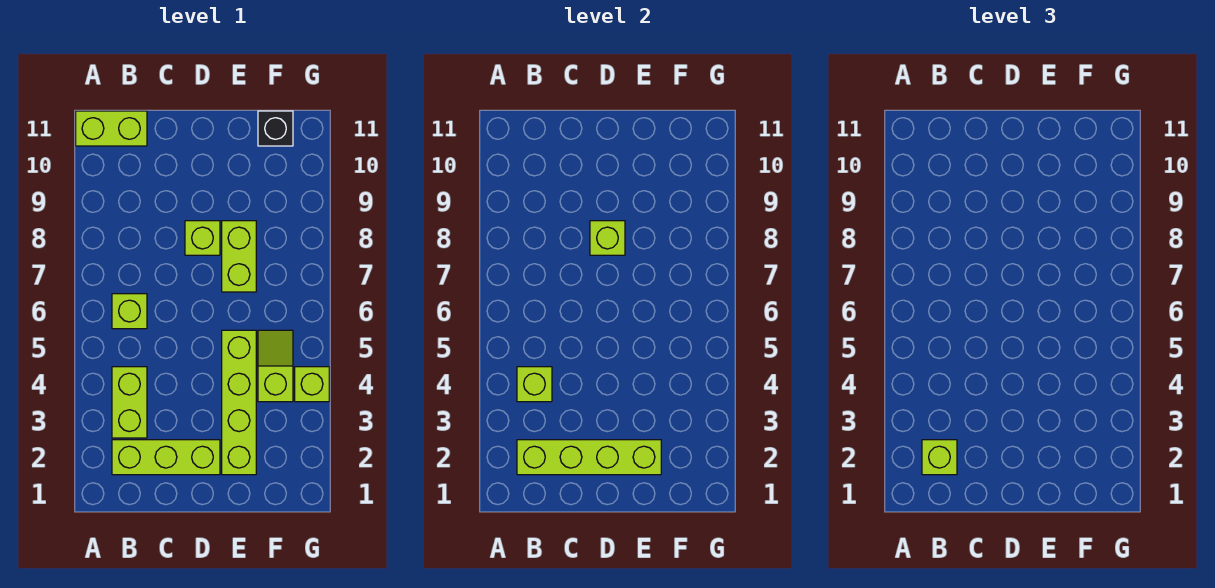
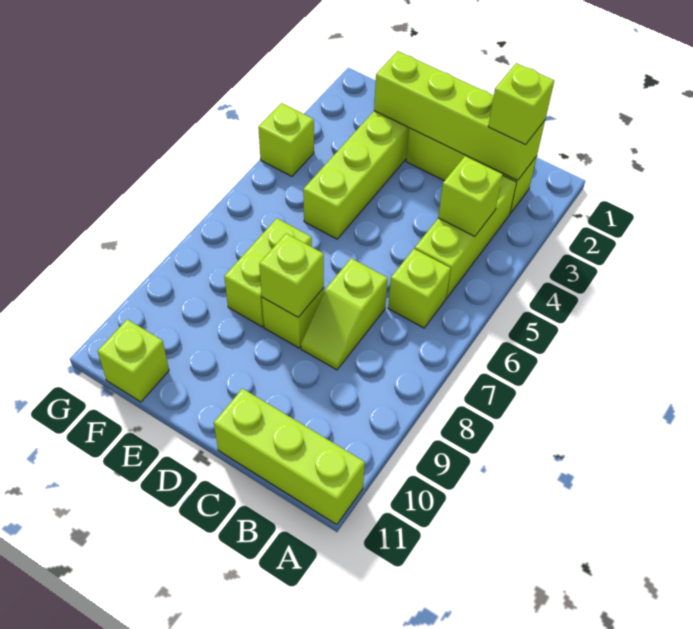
lime 1x2 brick [76,111,147,146] -> lime 1x3 brick [214,388,365,525]
lime 1x2 brick [112,367,147,438] -> lime 1x3 brick [415,175,517,298]
lime 1x2 slope [258,330,293,402] -> lime 1x2 slope moved to [301,258,388,370]
black 1x1 brick [258,111,293,146] -> lime 1x1 brick [98,319,169,402]

